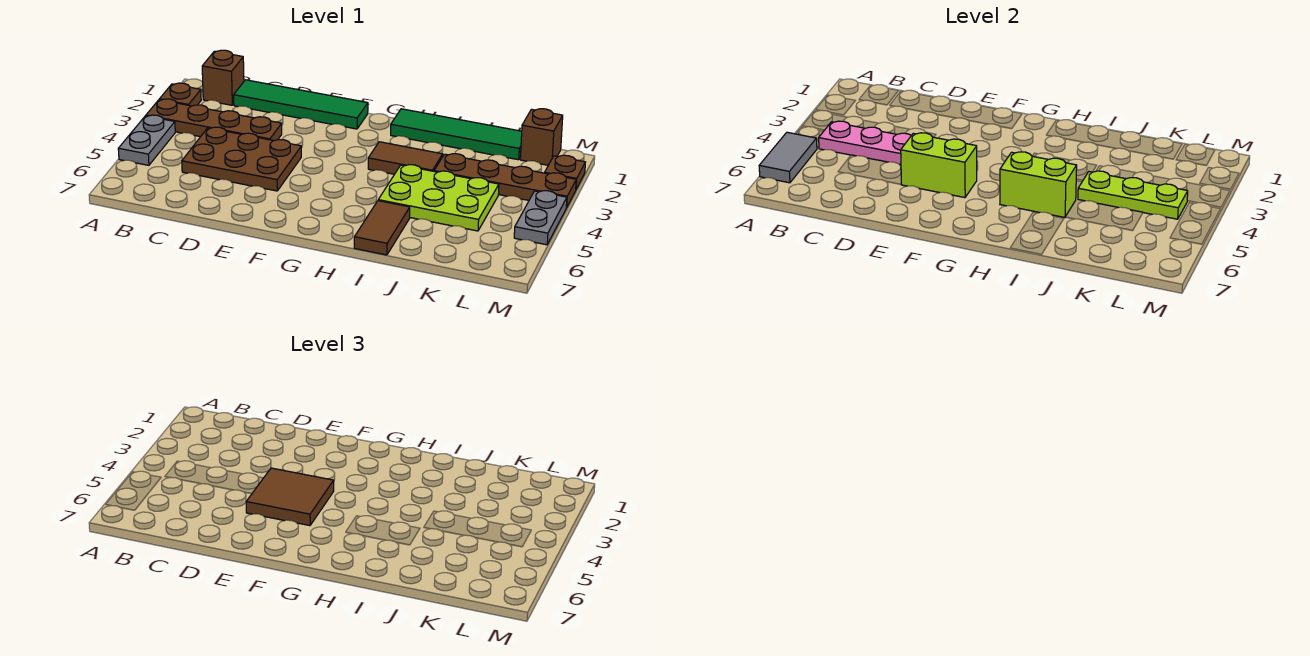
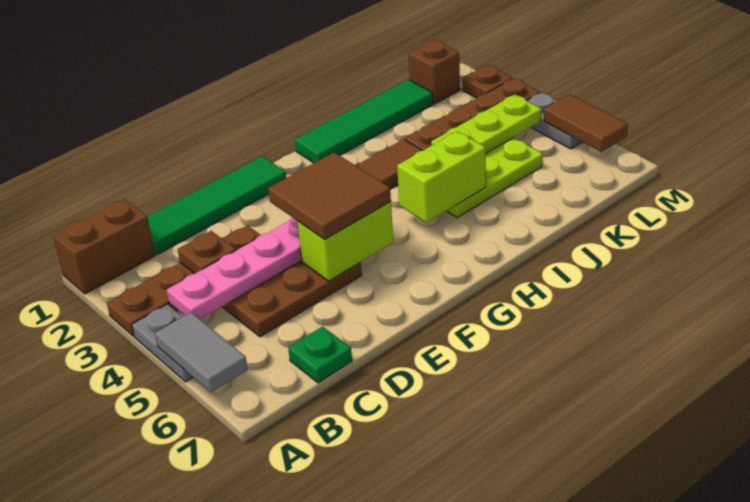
brown 1x1 plate [159,83,201,106] -> brown 1x1 plate moved to [178,231,236,274]
brown 1x1 brick [202,50,244,105] -> brown 1x2 brick [53,199,155,294]
none -> green 1x1 plate [288,327,352,383]
brown 1x2 tile [354,201,410,255] -> brown 1x2 tile moved to [544,94,628,152]

